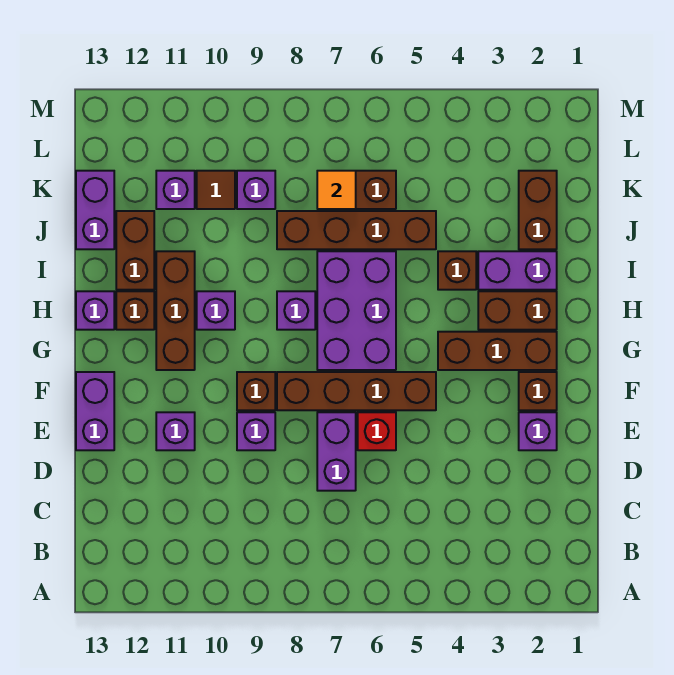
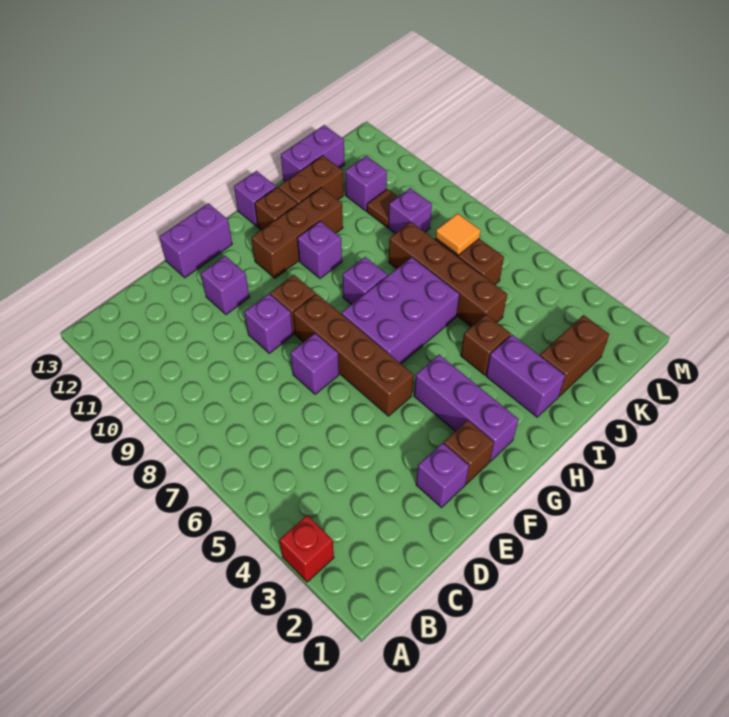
purple 1x2 brick [317,412,356,491] -> purple 1x1 brick [291,333,339,394]
red 1x1 brick [358,412,396,450] -> red 1x1 brick moved to [279,515,334,582]
brown 1x3 brick [438,332,557,370] -> purple 1x3 brick [414,355,519,461]
brown 1x2 brick [478,291,557,330] -> none

